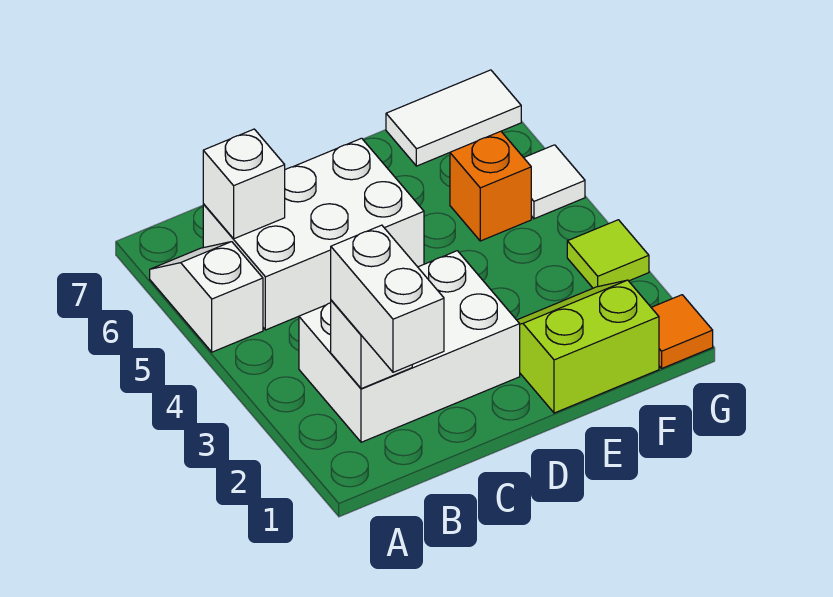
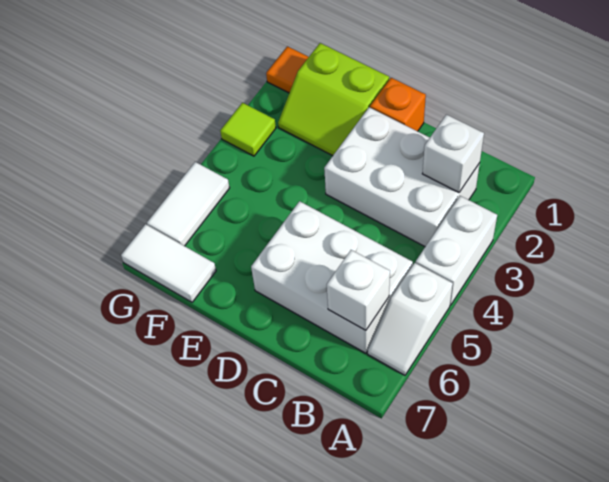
white 1x2 brick [331,225,444,372] -> white 1x2 brick moved to [416,196,497,305]
orange 1x1 brick [450,131,531,241] -> orange 1x1 brick moved to [370,78,426,131]
white 1x1 tile [524,145,585,219] -> white 1x2 tile [147,162,230,246]

